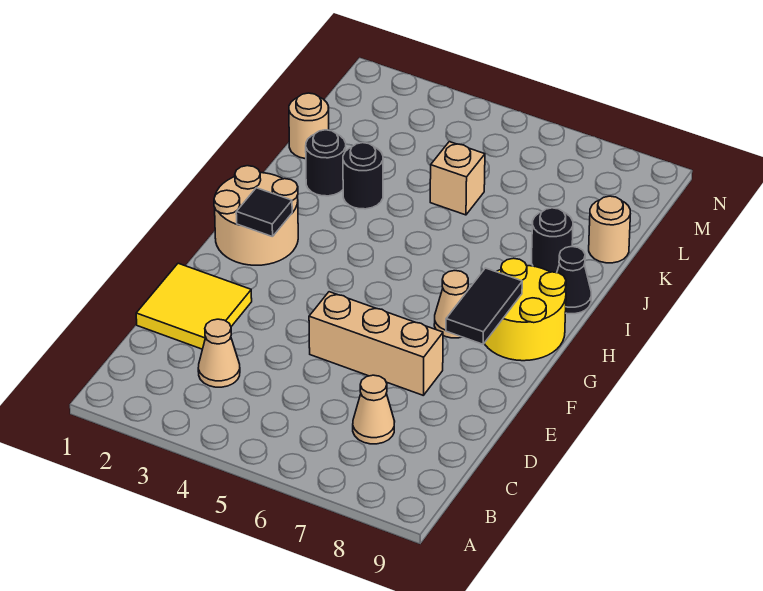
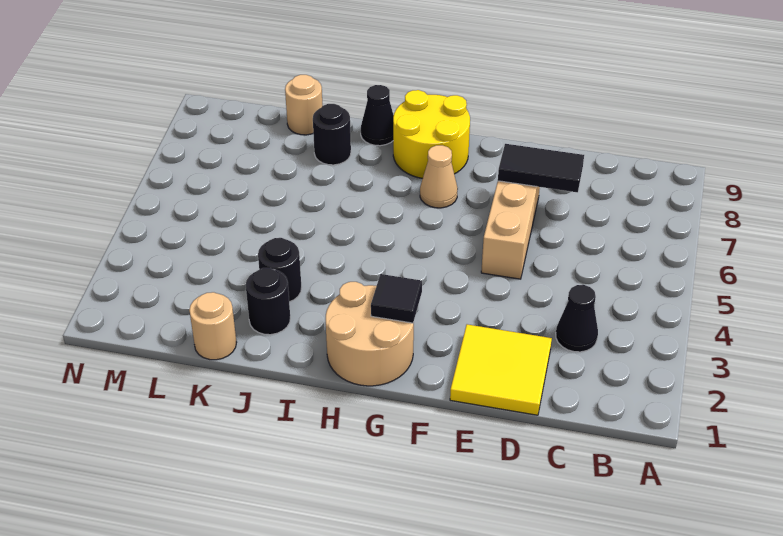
tan 1x1 cone [198,319,240,387] -> black 1x1 cone [556,285,598,352]
tan 1x1 cone [353,375,395,444] -> none
black 1x2 tile [446,268,522,344] -> black 1x2 tile moved to [498,144,584,192]
tan 1x1 brick [430,142,485,215] -> none

